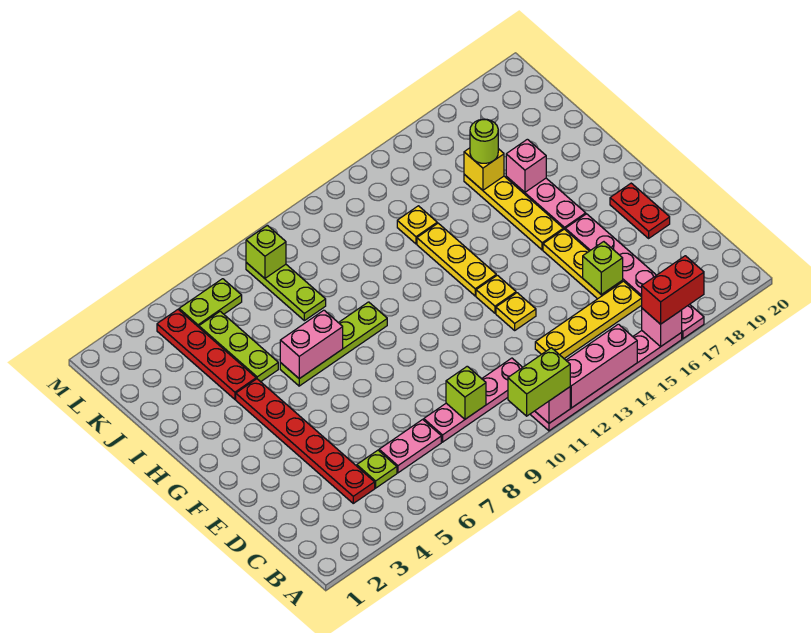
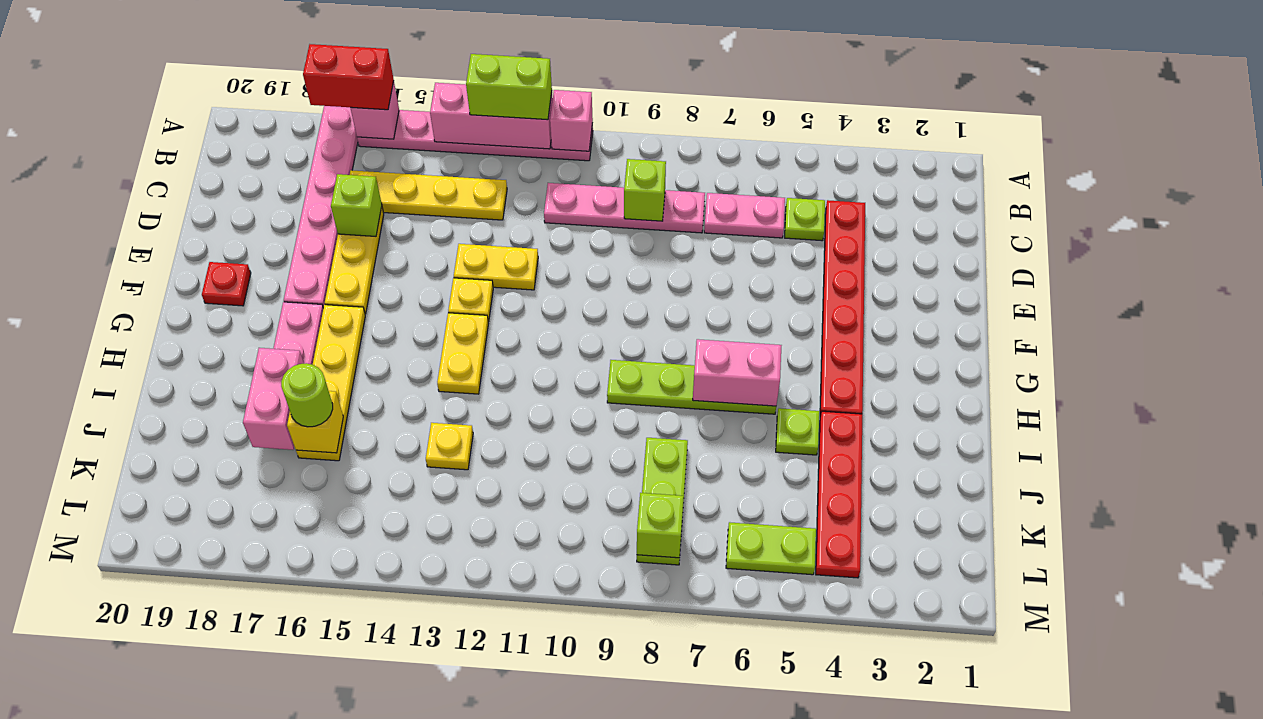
lime 1x2 brick [508,348,570,416] -> lime 1x2 brick moved to [466,54,552,120]
yellow 1x1 plate [496,293,536,330] -> yellow 1x2 plate [454,244,538,290]
red 1x2 plate [610,183,670,238] -> red 1x1 plate [202,262,251,306]
yellow 1x3 plate [417,223,496,296] -> yellow 1x2 plate [437,313,488,394]
lime 1x3 plate [199,311,278,382] -> lime 1x1 plate [776,408,819,455]
pink 1x1 brick [506,139,546,192] -> pink 1x2 brick [243,348,304,450]

